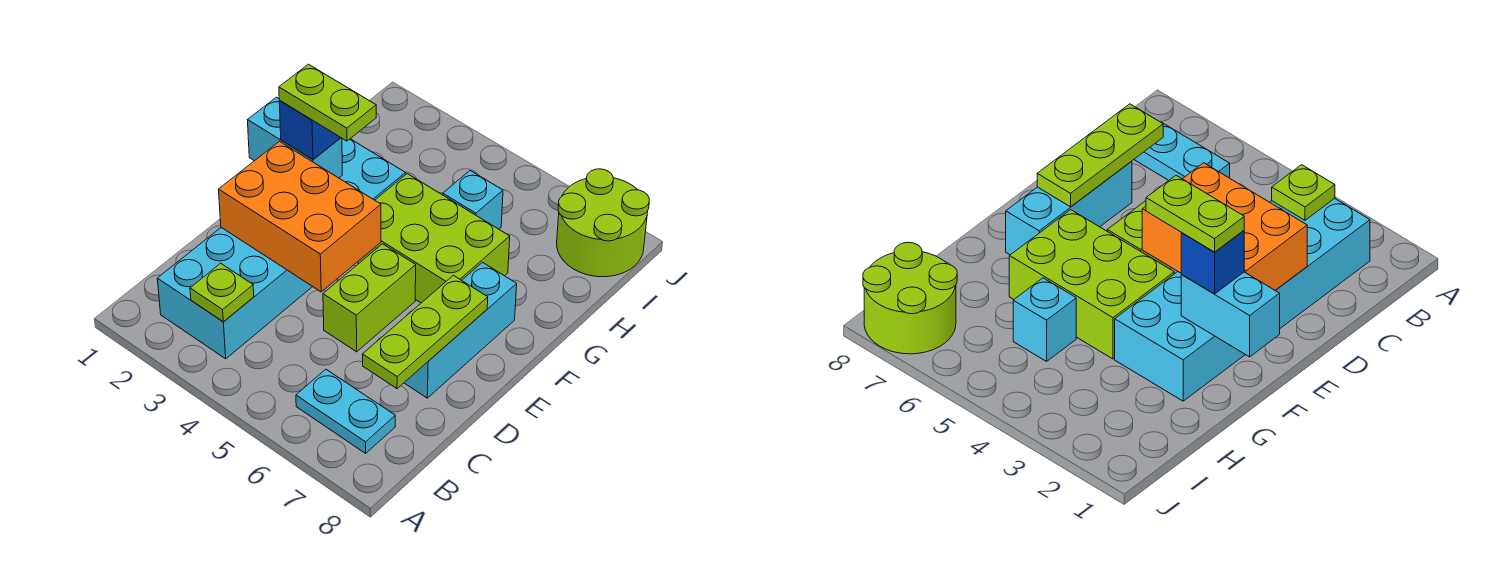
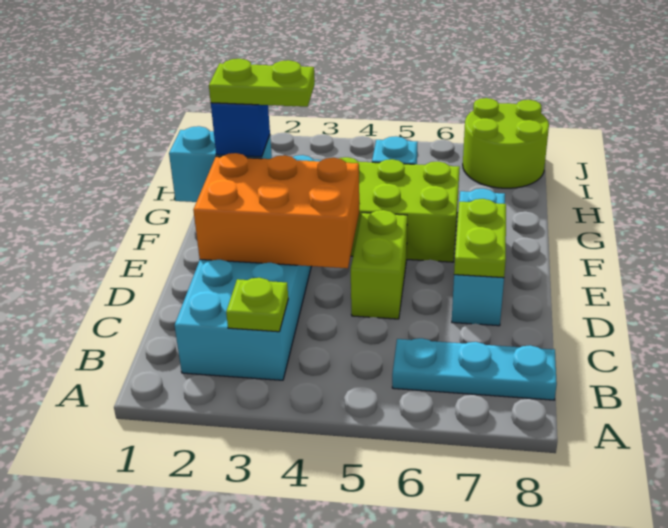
cyan 1x2 plate [296,369,395,453] -> cyan 1x3 plate [392,338,557,400]
lime 1x3 plate [362,275,488,389] -> lime 1x2 plate [454,199,506,278]

